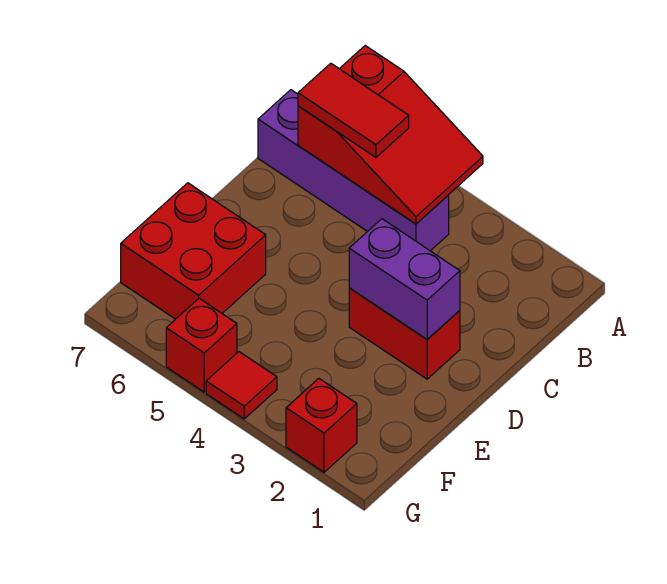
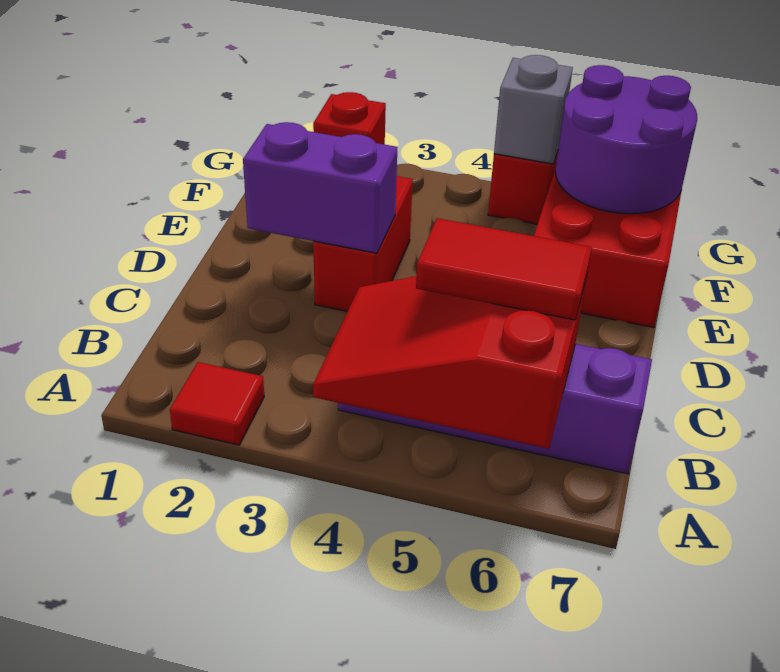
red 1x2 brick [349,288,460,379] -> red 1x2 brick turned to [313,176,413,311]
none -> purple 2x2 round brick [555,65,697,214]
red 1x1 tile [206,352,277,419] -> red 1x1 tile moved to [170,362,264,445]
none -> grey 1x1 brick [494,55,573,164]

